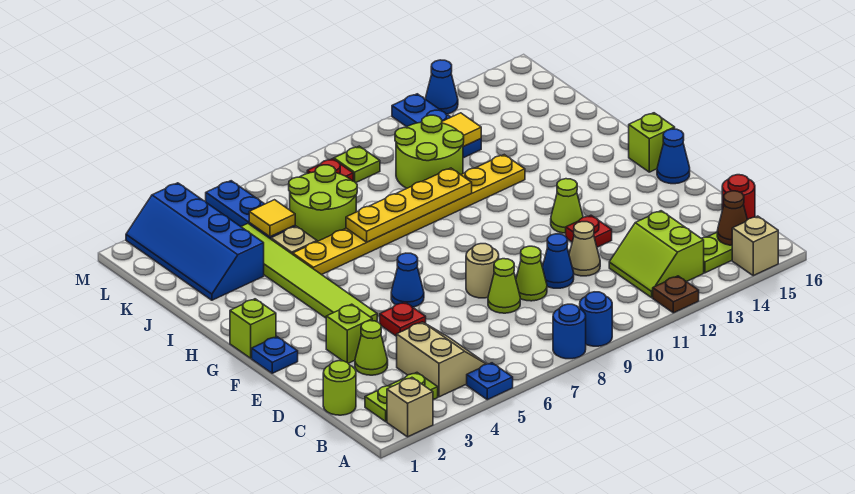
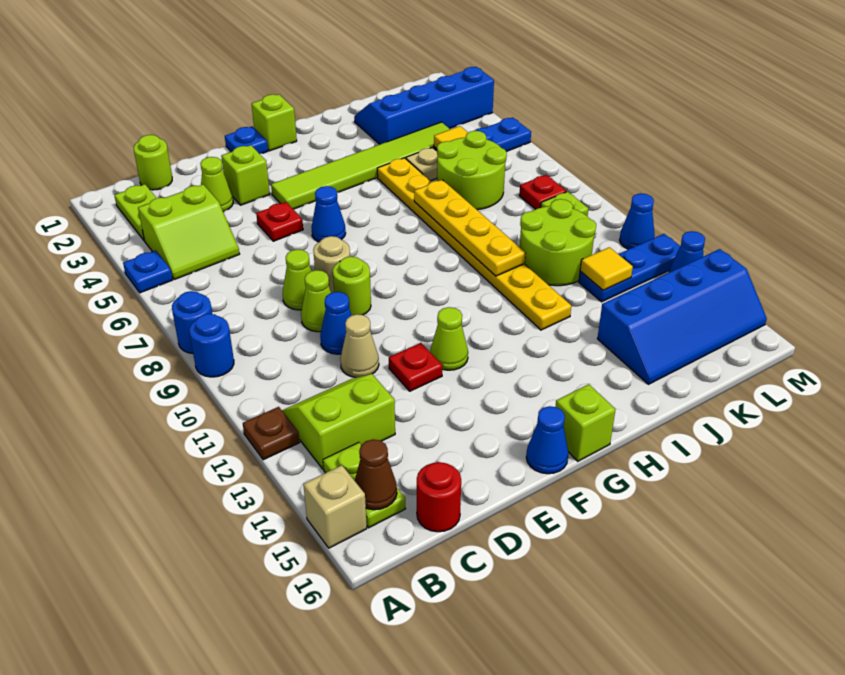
tan 1x1 brick [387,378,433,437] -> none
tan 2x2 slope [397,322,486,397] -> lime 2x2 slope [138,184,239,279]
none -> lime 1x1 round brick [333,256,371,315]
none -> blue 2x4 slope [597,249,767,384]
none -> blue 1x1 cone [620,193,655,249]

